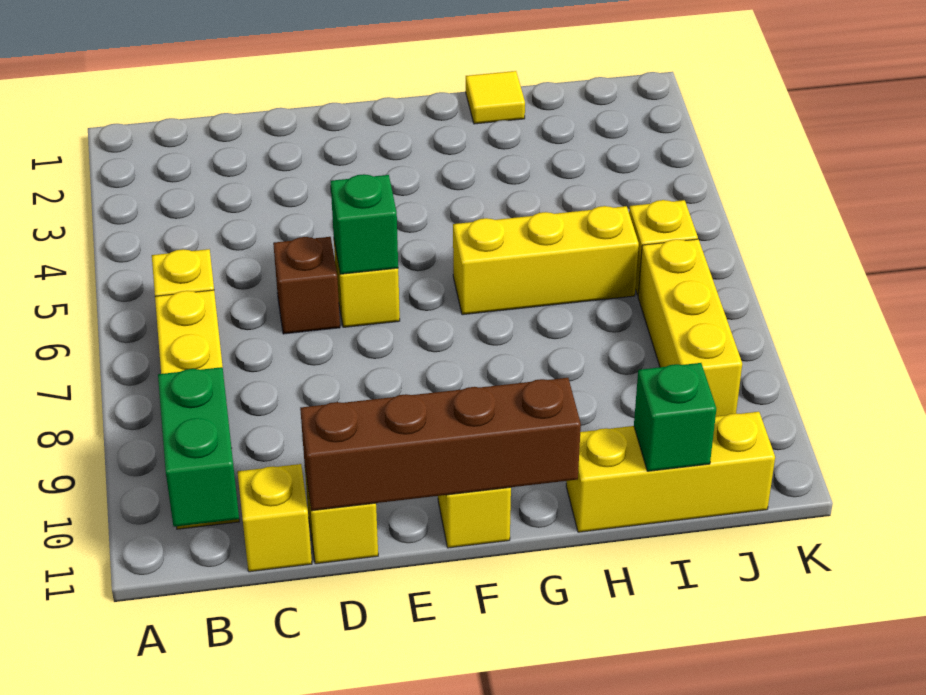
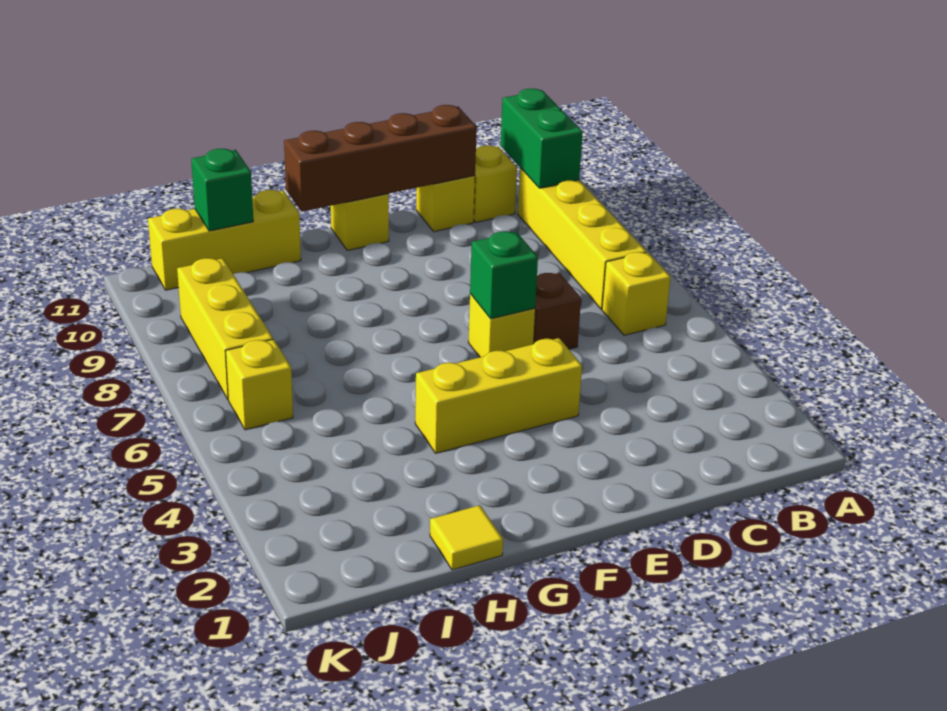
yellow 1x3 brick [453,206,639,315] -> yellow 1x3 brick moved to [415,338,582,453]

